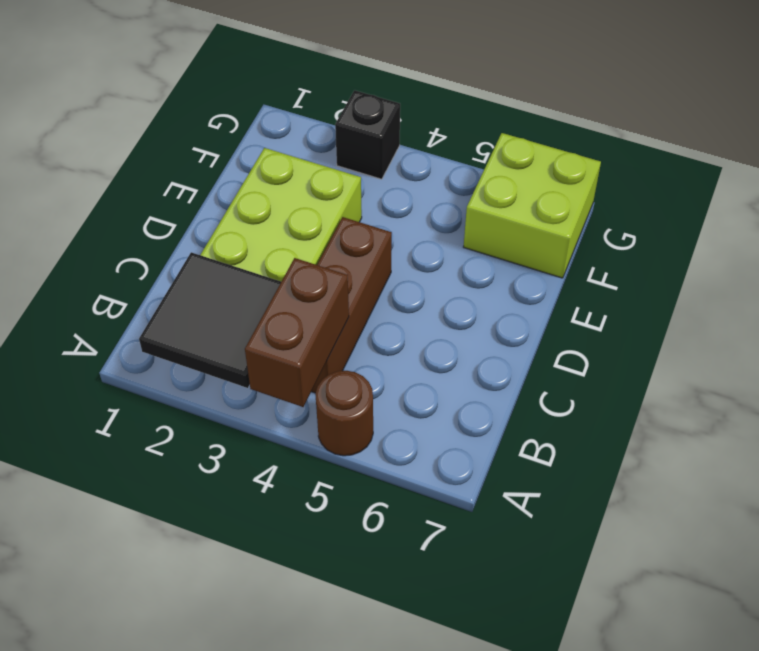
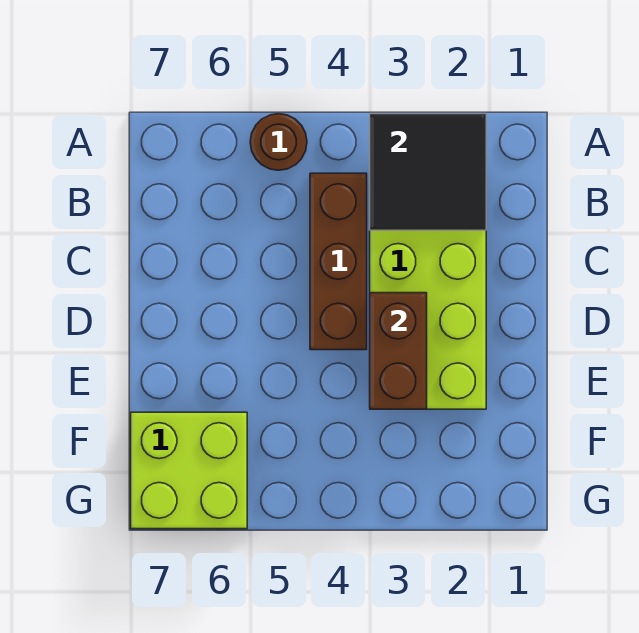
brown 1x2 brick [245,258,349,407] -> brown 1x2 brick moved to [370,293,427,409]
black 1x1 brick [335,90,400,179] -> none

